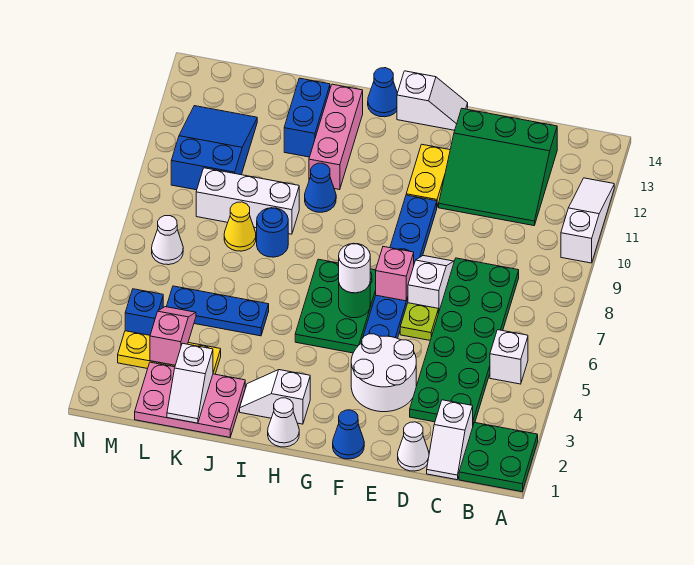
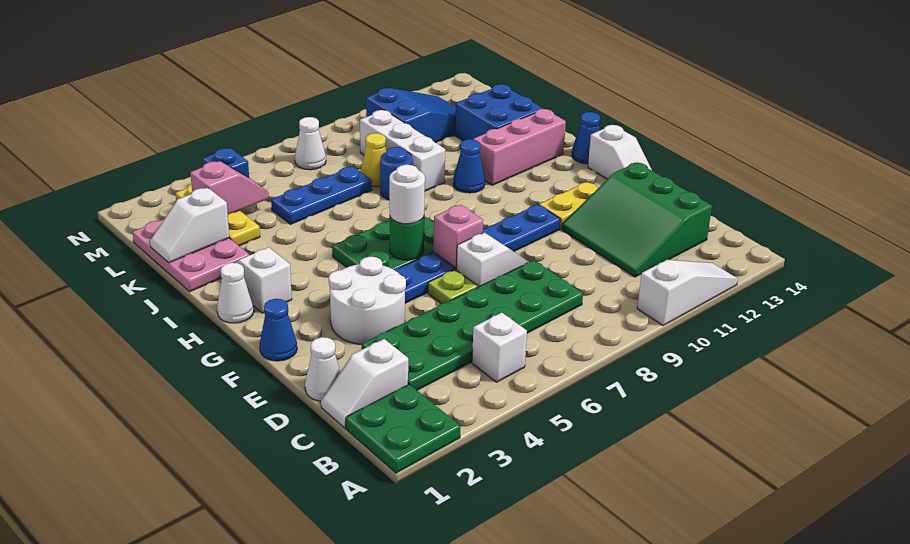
blue 1x3 plate [167,286,269,336] -> blue 1x3 plate turned to [271,166,372,224]
blue 1x2 brick [284,78,330,157] -> blue 2x2 brick [455,84,543,141]

